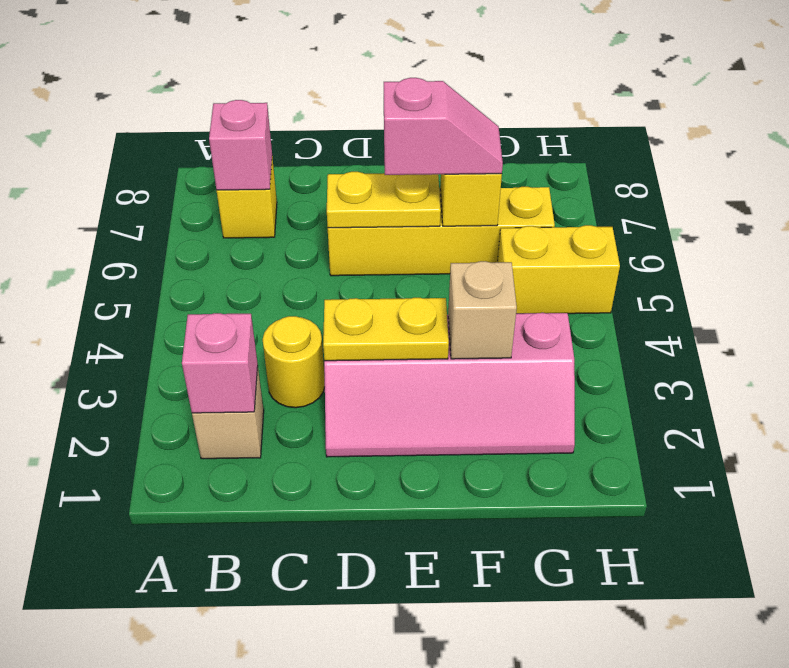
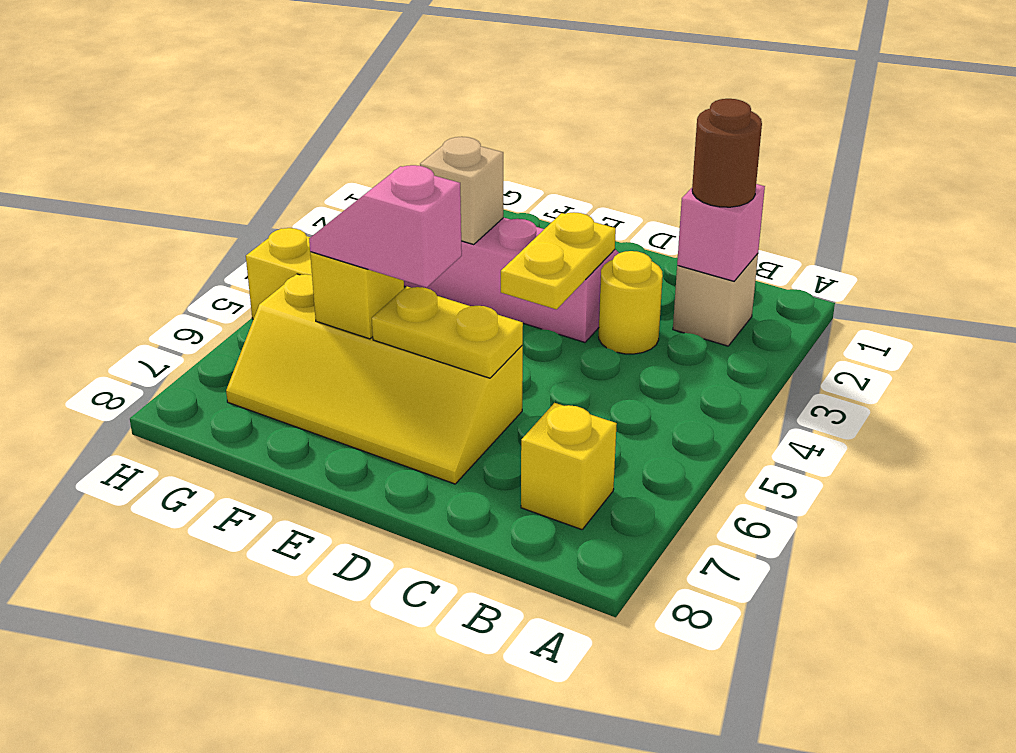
none -> brown 1x1 round brick [692,99,762,207]
pink 1x1 brick [209,100,272,190] -> none
yellow 1x2 plate [323,298,449,361] -> yellow 1x2 plate turned to [501,212,616,309]

